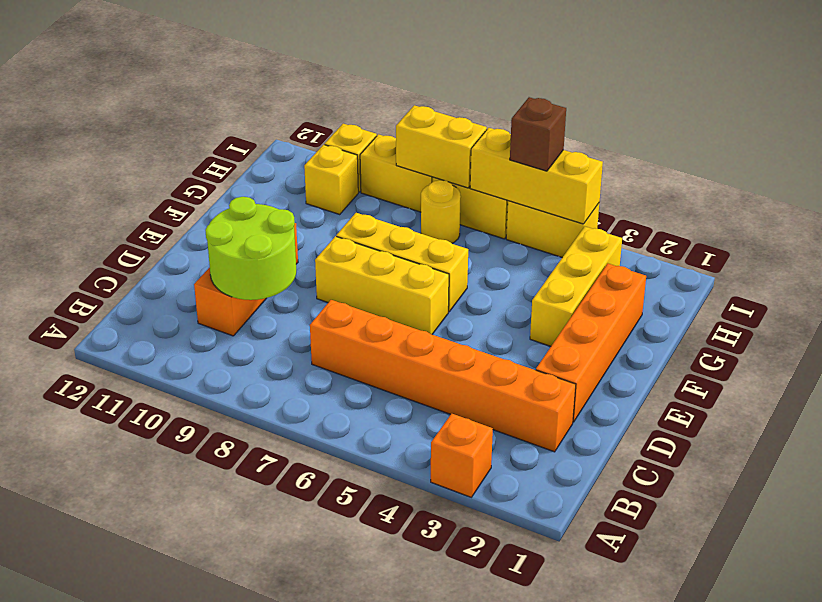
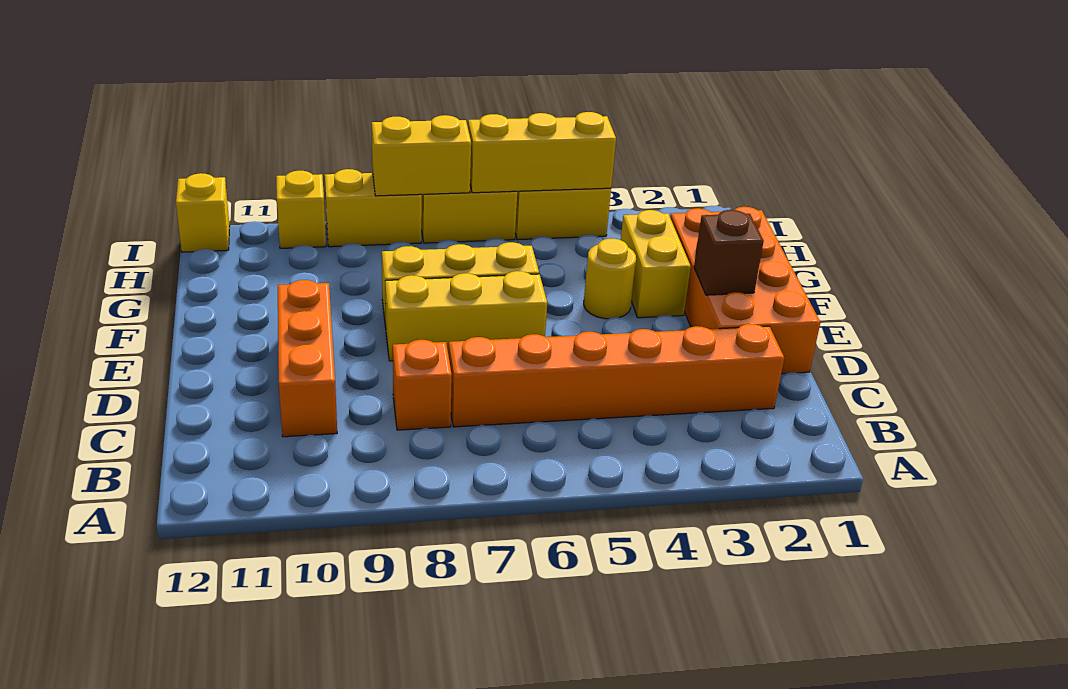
orange 1x1 brick [431,414,493,497] -> orange 1x1 brick moved to [393,340,452,430]
lime 2x2 round brick [205,197,296,300] -> none
orange 1x4 brick [536,264,646,422] -> orange 2x4 brick [670,207,820,374]
yellow 1x3 brick [530,227,622,346] -> yellow 1x2 brick [621,210,691,318]
yellow 1x1 round brick [421,180,461,243] -> yellow 1x1 round brick moved to [584,238,636,319]
yellow 1x1 brick [304,145,358,214] -> yellow 1x1 brick moved to [176,173,230,252]
brown 1x1 brick [510,97,566,171] -> brown 1x1 brick moved to [694,210,764,295]

